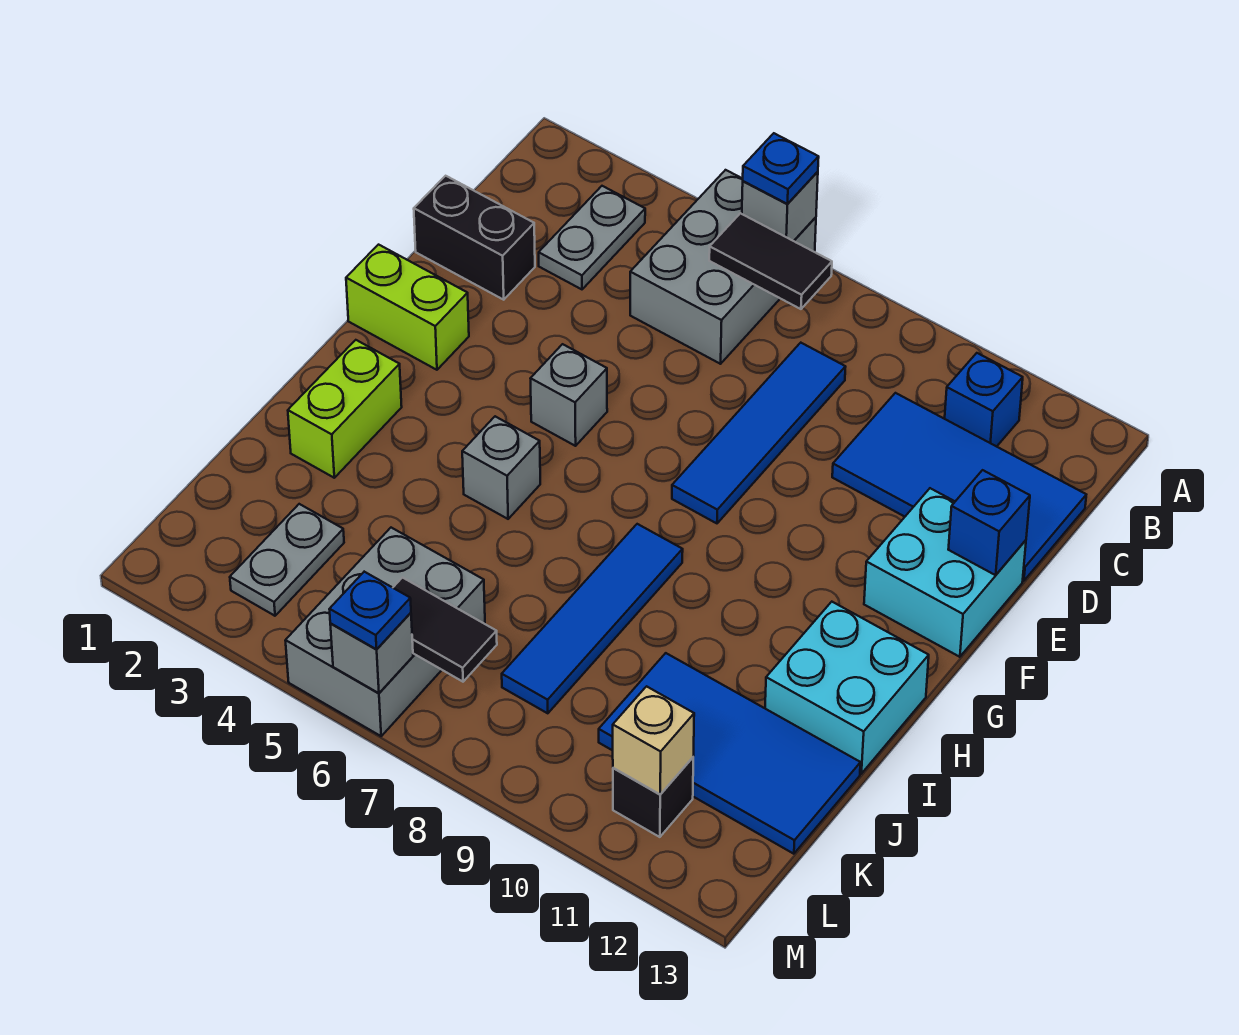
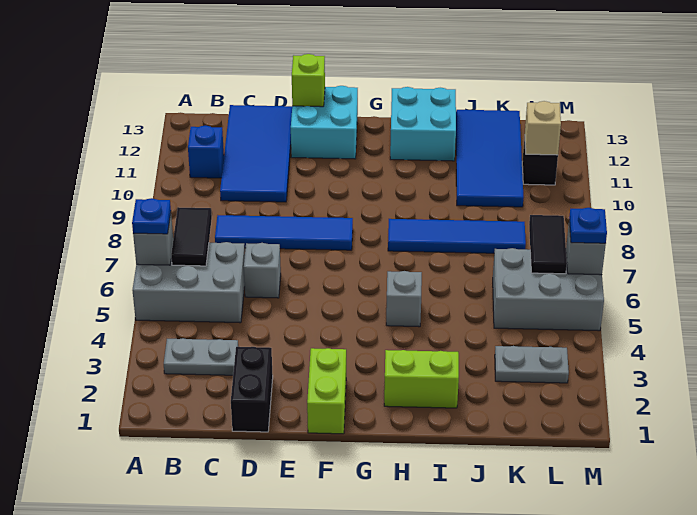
blue 1x1 brick [948,470,1030,575] -> lime 1x1 brick [292,54,325,107]
grey 1x1 brick [530,344,607,446] -> grey 1x1 brick moved to [244,243,281,298]

